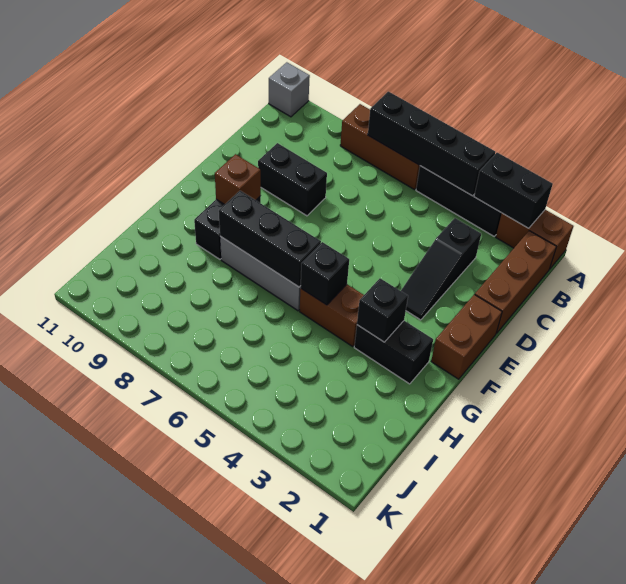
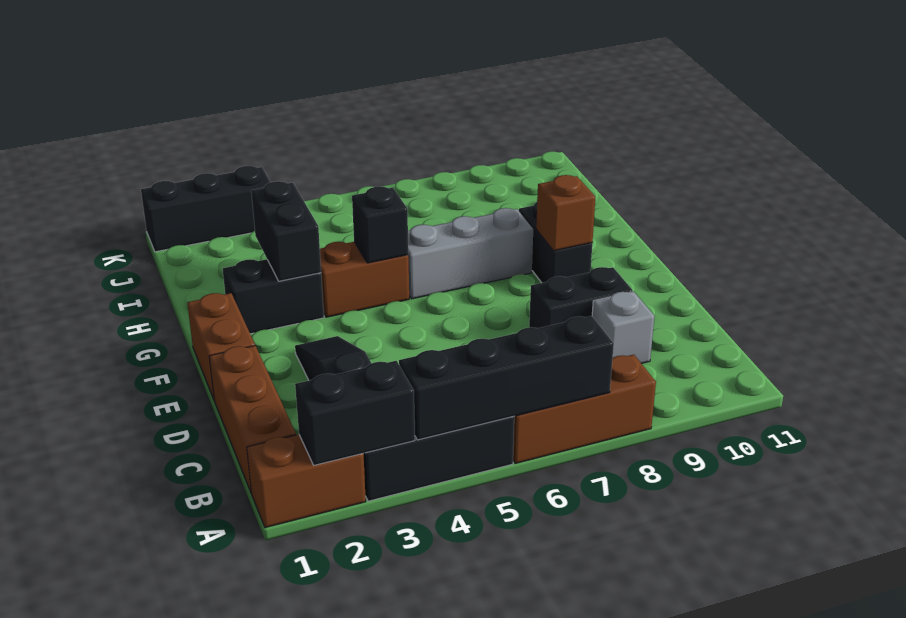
grey 1x1 brick [269,62,310,117] -> grey 1x1 brick moved to [592,292,655,364]
black 1x1 brick [357,278,408,342] -> black 1x2 brick [251,181,321,281]
black 1x3 brick [219,191,321,287] -> black 1x3 brick moved to [141,166,271,252]

